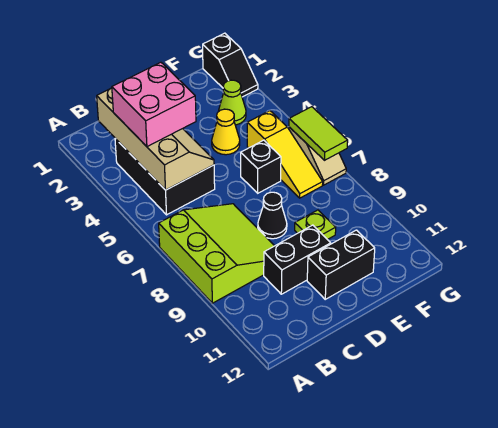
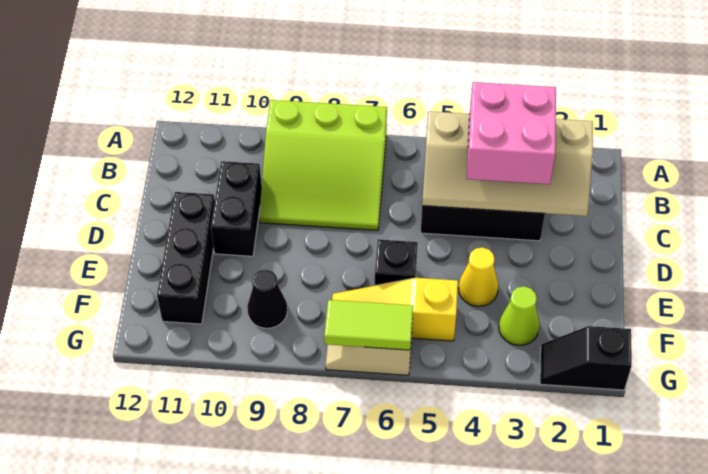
black 1x1 cone [258,192,287,239] -> black 1x1 cone moved to [247,270,287,328]
black 1x2 brick [307,230,375,299] -> black 1x3 brick [157,192,215,324]
lime 1x1 plate [295,210,336,240] -> none

